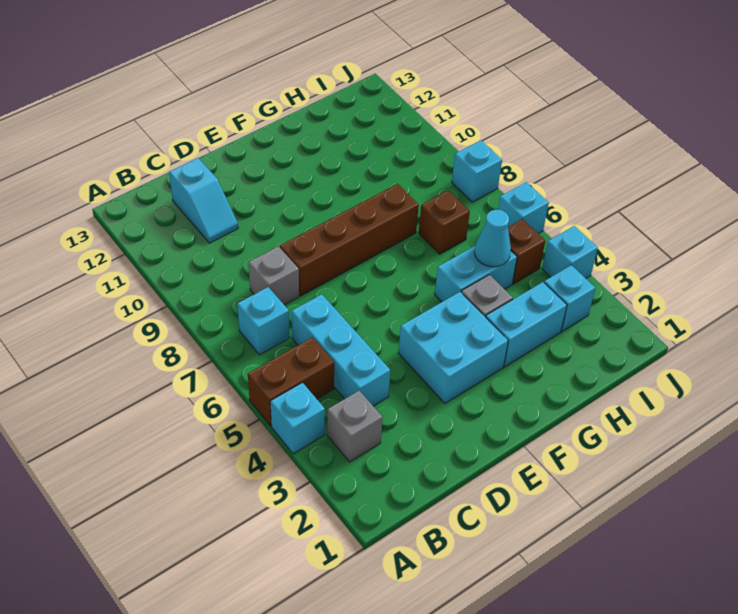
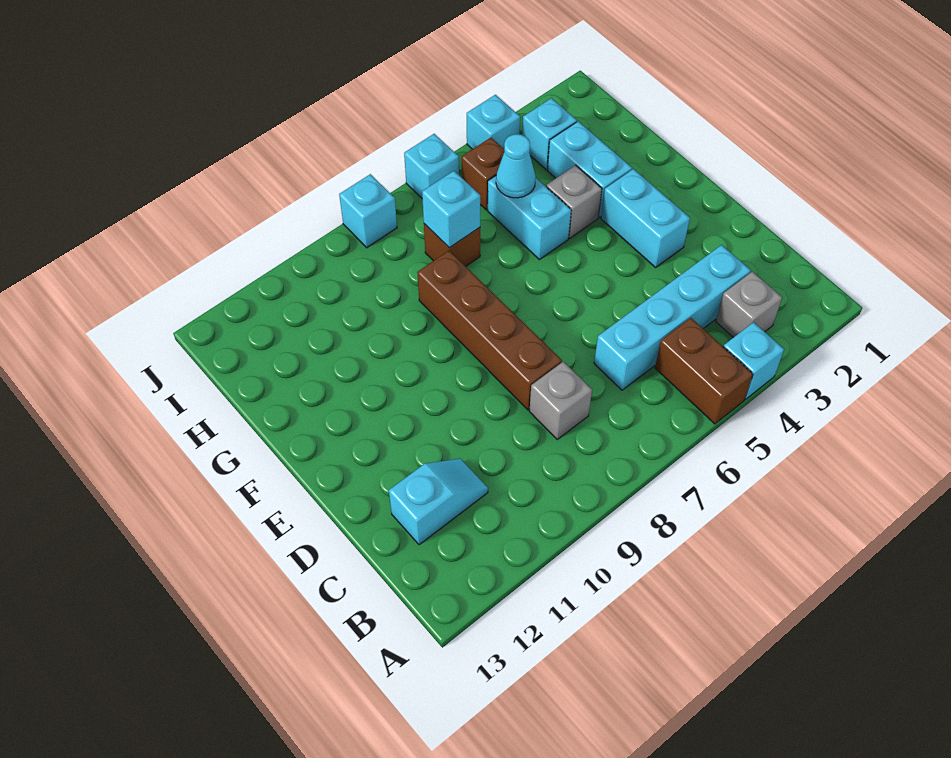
cyan 1x1 brick [237,287,290,355] -> cyan 1x1 brick moved to [422,171,480,248]
cyan 1x3 brick [292,294,390,406] -> cyan 1x4 brick [594,245,751,390]
cyan 2x2 brick [399,292,508,403] -> cyan 1x2 brick [601,169,690,267]

